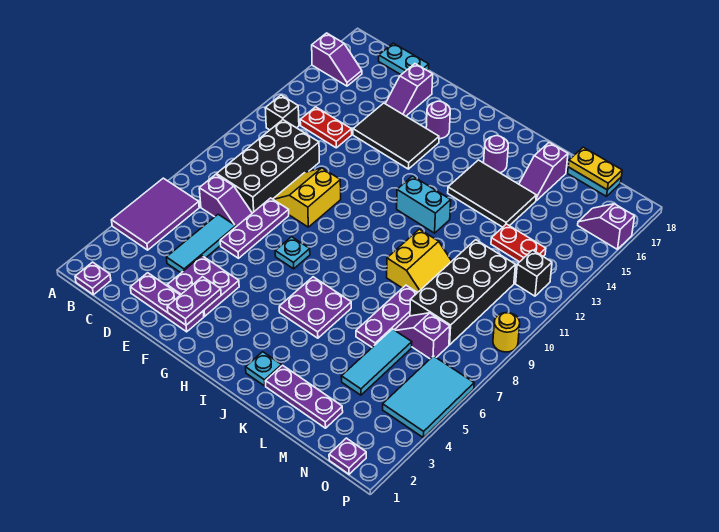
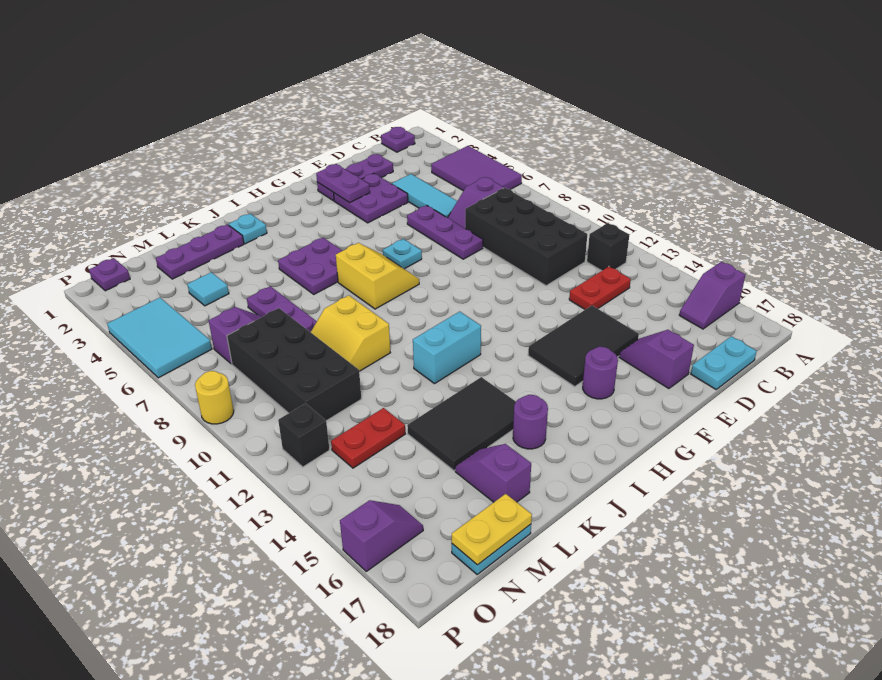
yellow 2x2 slope [273,168,341,227] -> yellow 2x2 slope moved to [336,243,419,309]
cyan 1x3 tile [341,329,412,395] -> cyan 1x1 tile [187,272,229,306]

